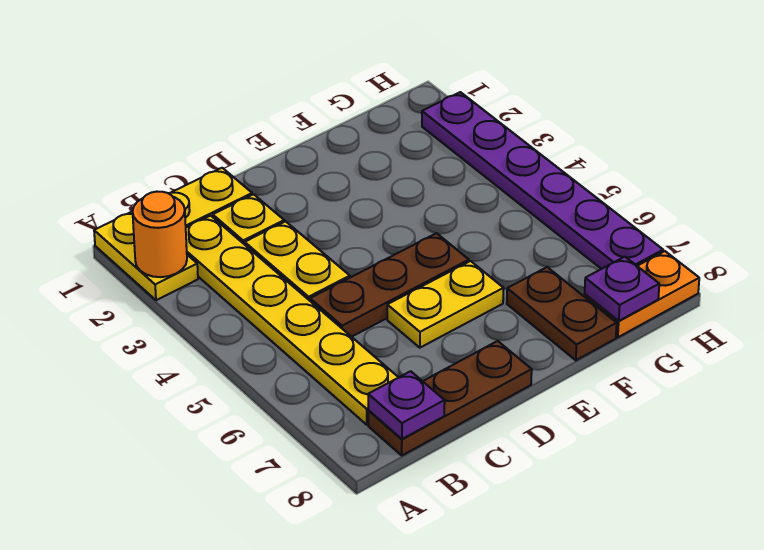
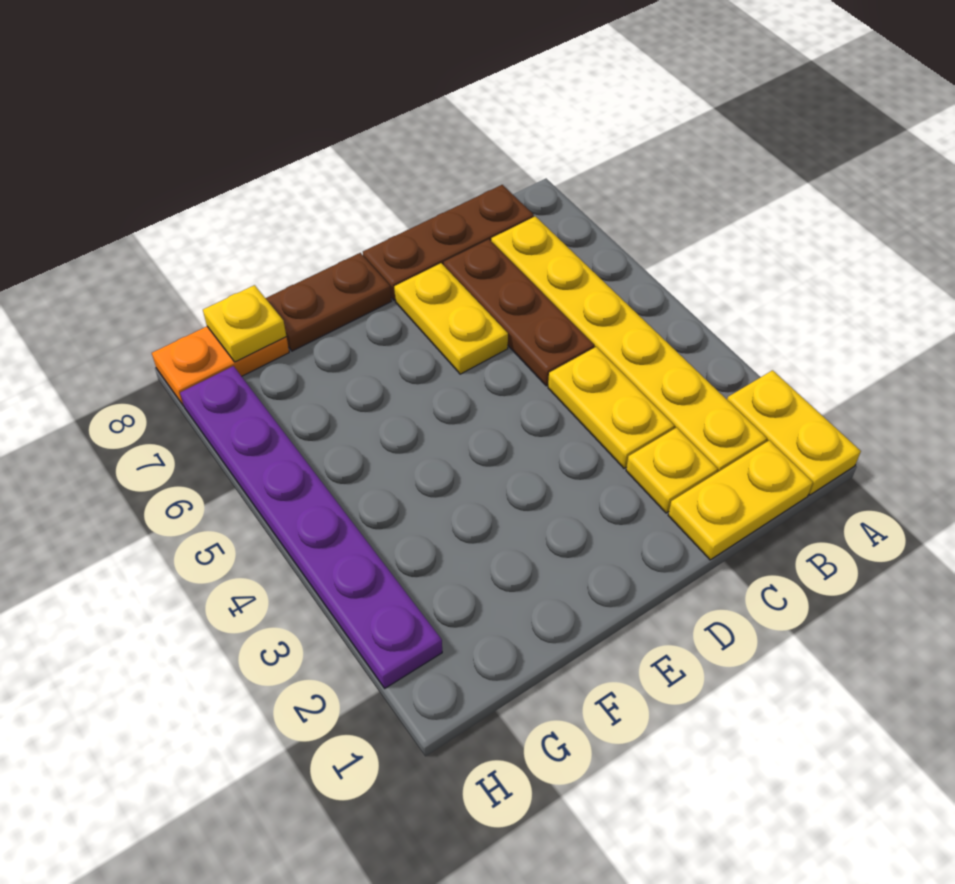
orange 1x1 round brick [133,192,187,277] -> none
purple 1x1 plate [368,371,445,439] -> none
brown 1x3 plate [310,233,469,337] -> brown 1x3 plate turned to [444,239,594,386]
yellow 1x2 plate [387,261,504,348] -> yellow 1x2 plate turned to [394,263,508,374]
brown 1x2 plate [507,267,617,360] -> brown 1x2 plate turned to [266,253,391,351]
purple 1x1 plate [585,257,659,321] -> yellow 1x1 plate [203,285,286,362]

